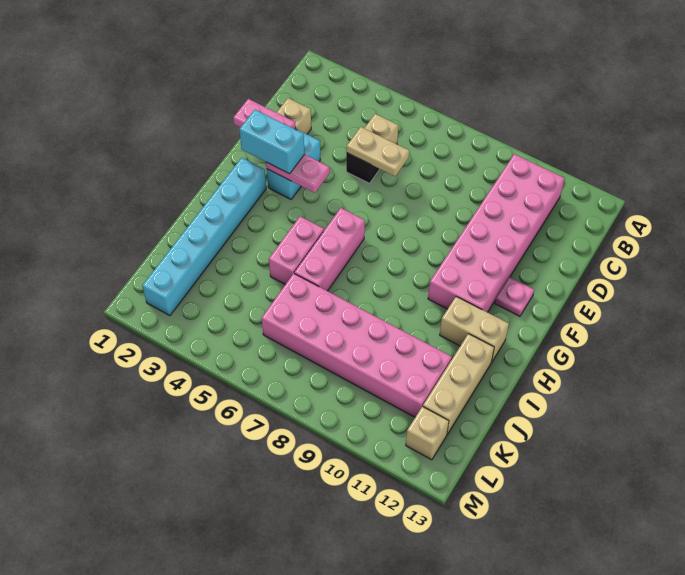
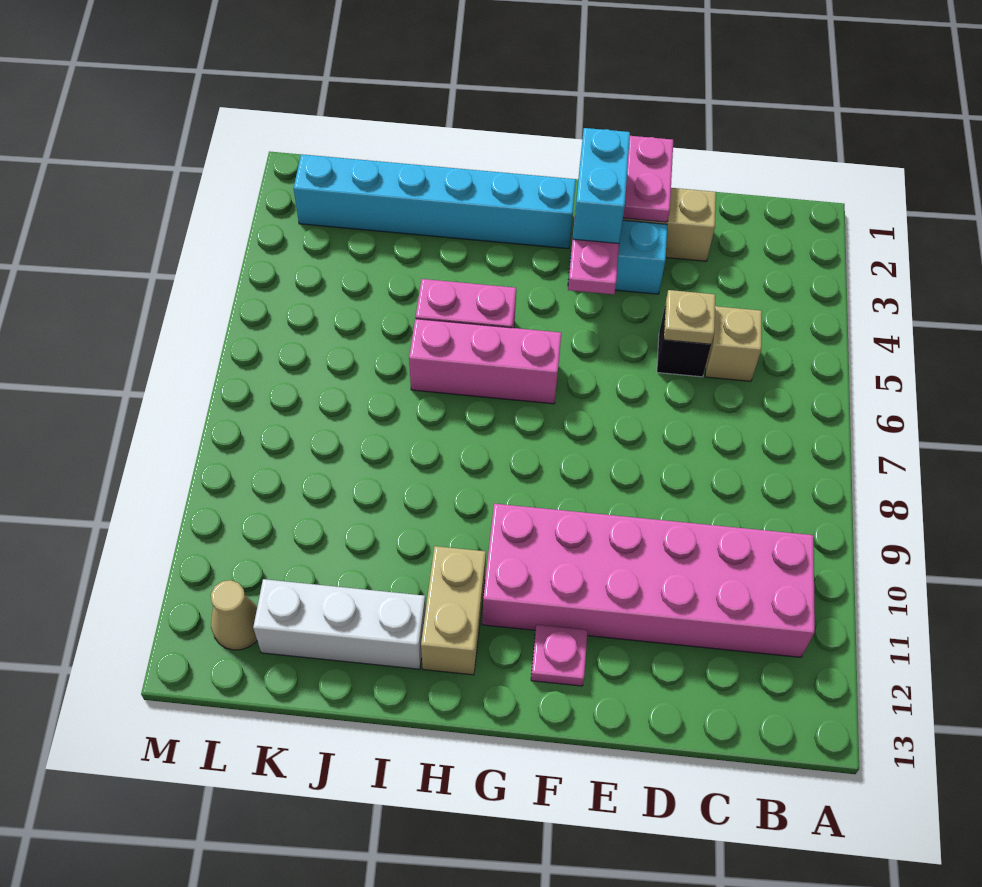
tan 1x2 plate [346,127,409,176] -> tan 1x1 plate [664,290,715,344]
tan 1x3 brick [423,334,494,434] -> white 1x3 brick [253,579,426,669]
pink 2x6 brick [262,273,452,417] -> none
tan 1x1 brick [406,407,449,460] -> tan 1x1 cone [211,580,257,650]

